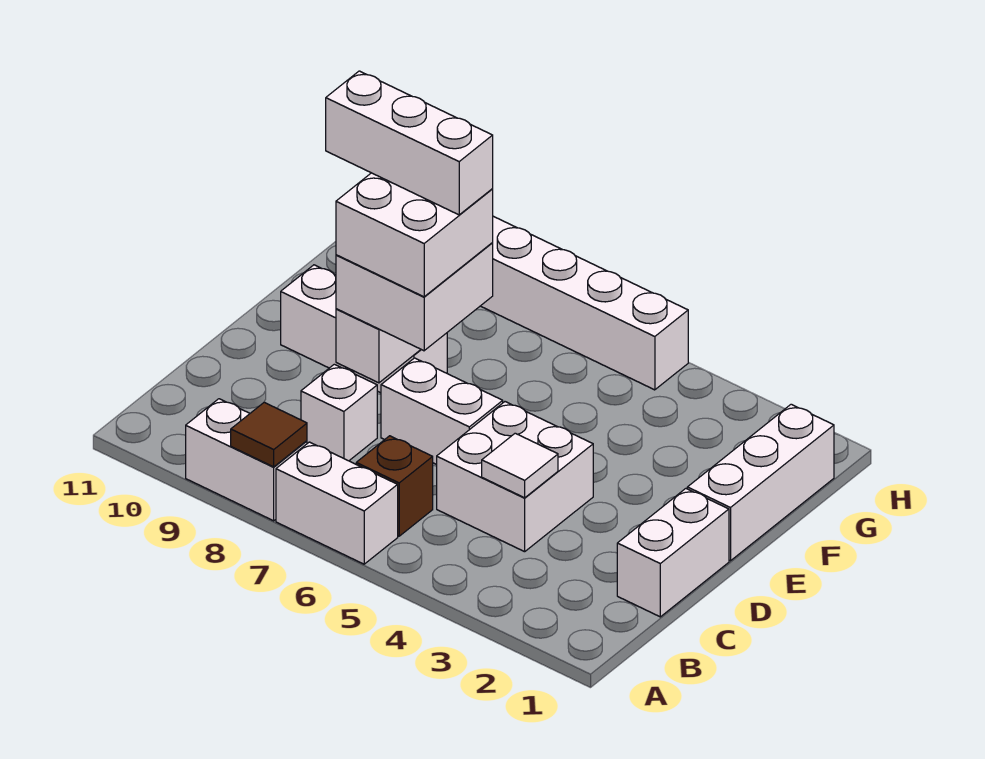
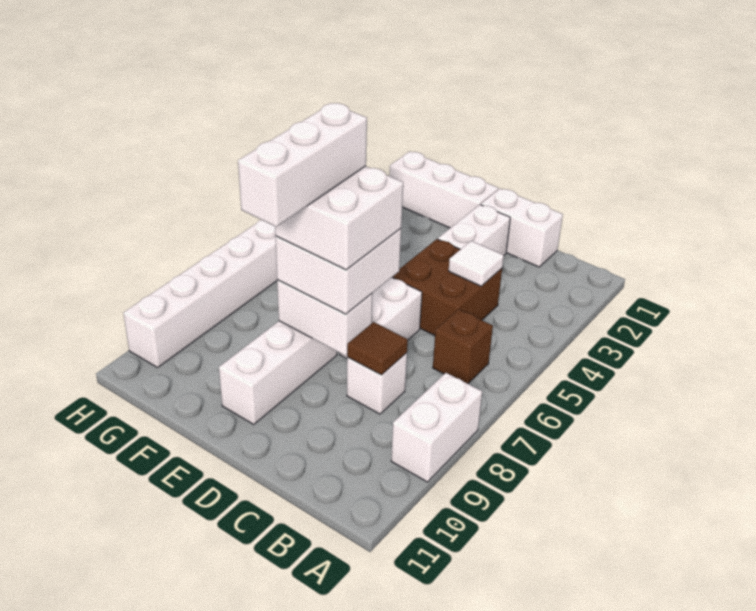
white 1x2 brick [276,442,398,564] -> white 1x2 brick moved to [438,205,510,255]
brown 1x1 tile [231,402,307,467] -> brown 1x1 tile moved to [347,322,408,375]
white 2x2 brick [437,402,593,552] -> brown 2x2 brick [392,239,502,335]

